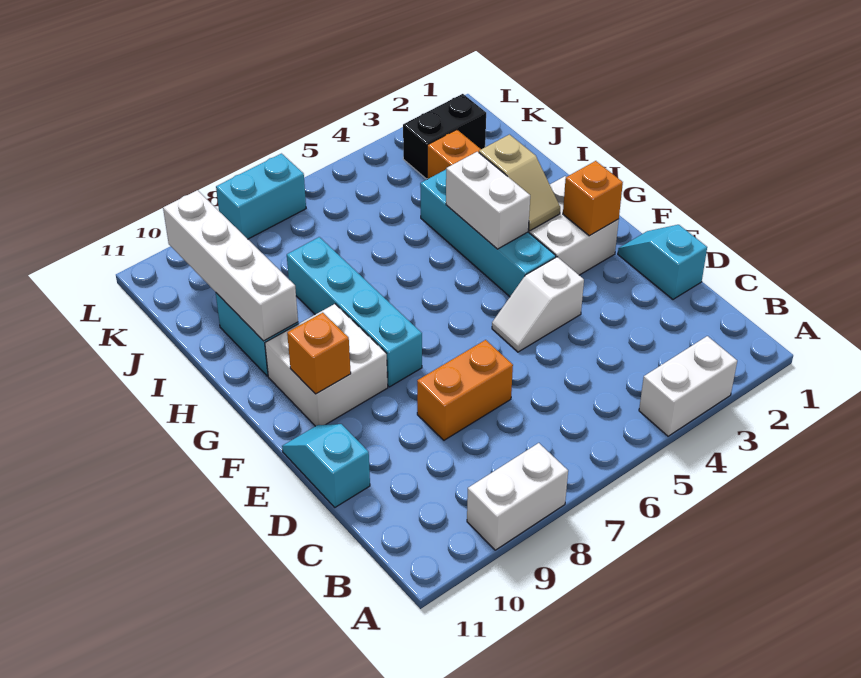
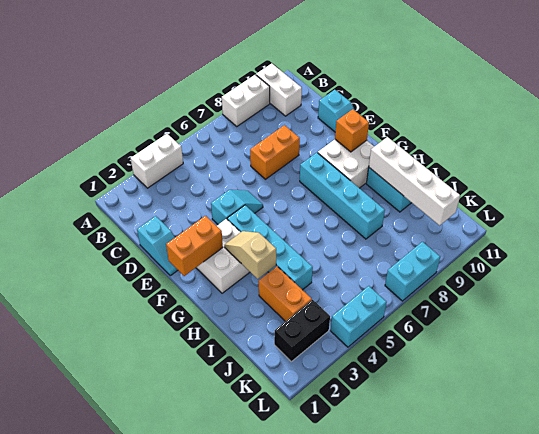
white 1x2 slope [492,257,584,352] -> cyan 1x2 slope [211,190,263,224]
orange 1x1 brick [563,161,623,236] -> orange 1x2 brick [166,216,223,276]
white 1x2 brick [446,152,530,249] -> white 1x2 brick moved to [256,63,302,116]
none -> cyan 1x2 brick [331,286,387,347]

